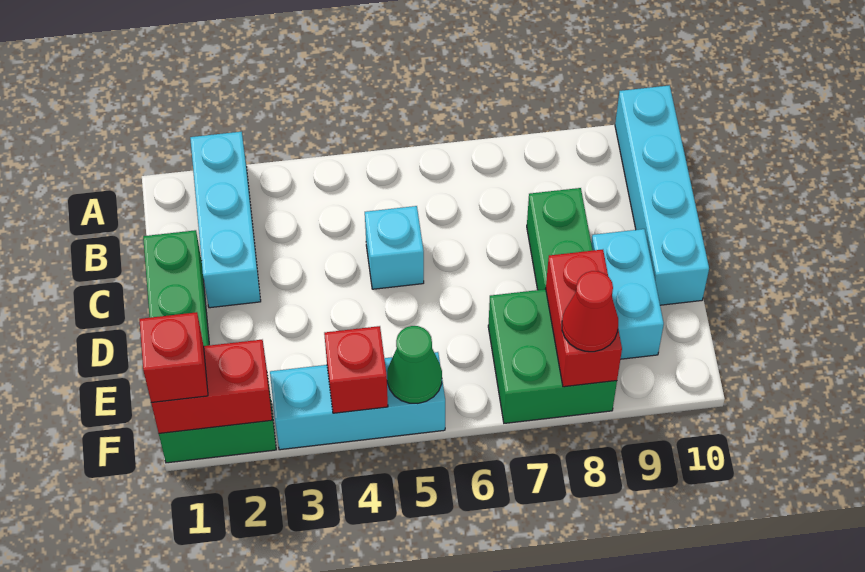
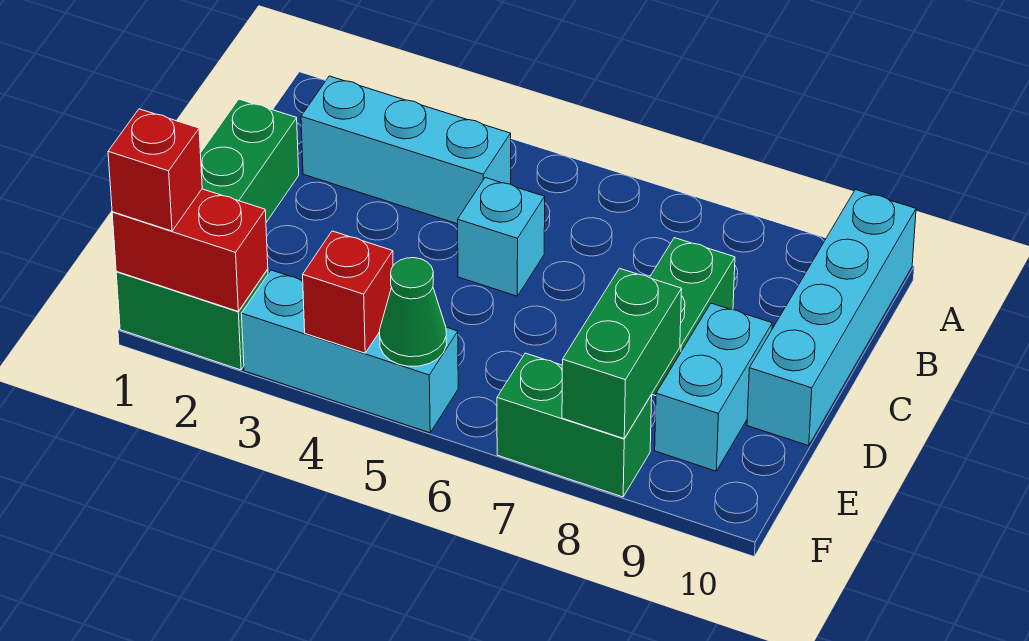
cyan 1x3 brick [190,132,261,308] -> cyan 1x3 brick turned to [301,76,511,224]
green 2x2 brick [488,289,617,423] -> green 1x2 brick [497,353,652,497]
red 1x2 brick [546,250,622,387] -> green 1x2 brick [562,268,682,438]
red 1x1 cone [562,271,618,352] -> none

